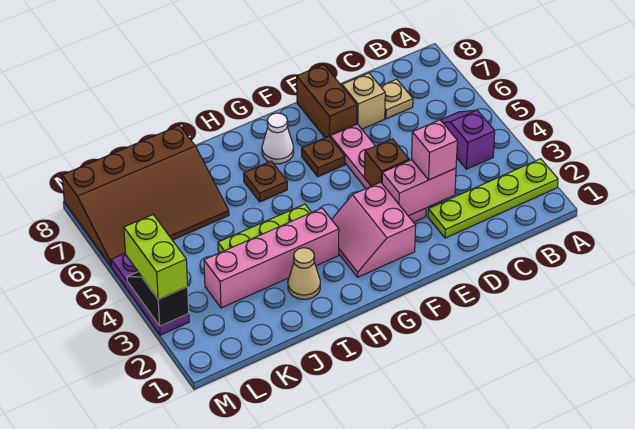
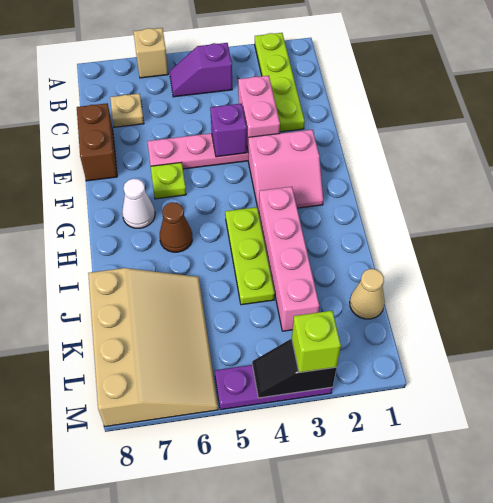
pink 1x1 brick [412,120,457,180] -> none
tan 1x1 brick [342,73,385,129] -> tan 1x1 brick moved to [133,28,168,78]
brown 1x1 brick [364,139,409,186] -> purple 1x1 brick [210,104,247,157]
brown 1x2 brick [297,65,357,138] -> brown 1x2 brick turned to [77,103,117,181]
brown 1x1 plate [302,136,345,177] -> lime 1x1 plate [151,162,186,199]
brown 1x1 plate [244,161,287,202] -> brown 1x1 cone [160,202,192,252]
tan 1x1 cone [288,248,320,299] -> tan 1x1 cone moved to [350,269,385,319]
brown 3x4 slope [62,126,229,267] -> tan 3x4 slope [88,268,218,427]
lime 1x2 brick [124,215,188,299] -> lime 1x1 brick [292,311,341,373]

